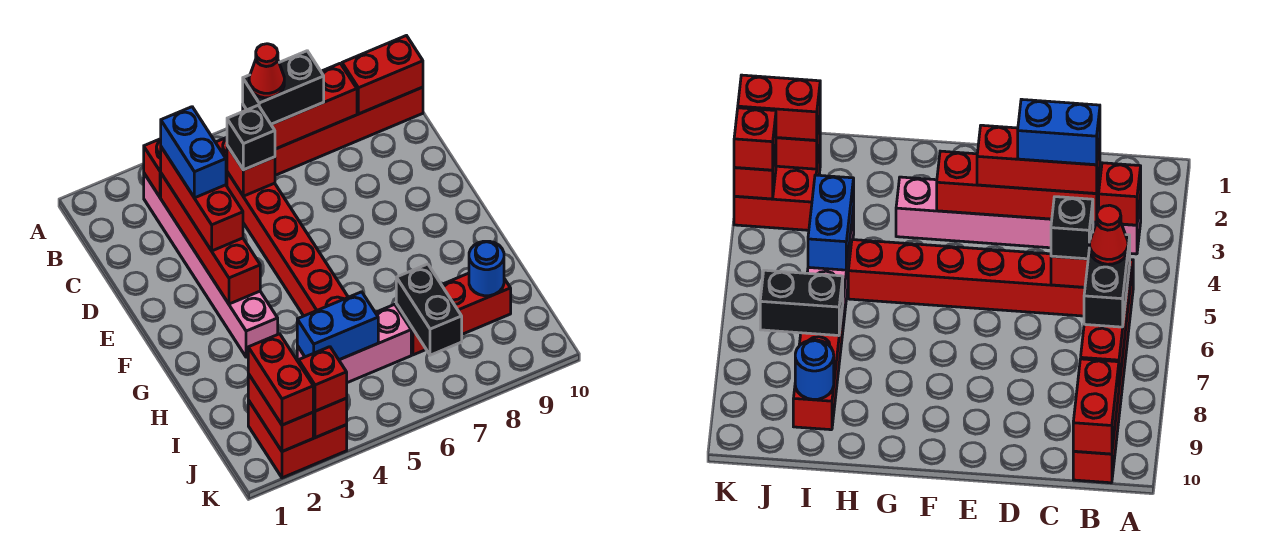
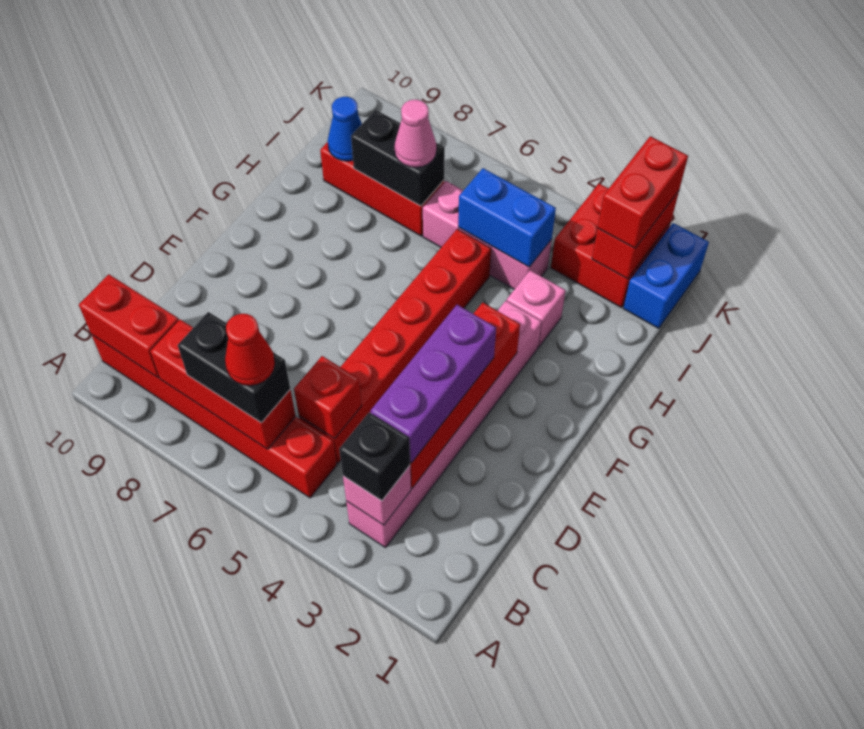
red 1x1 brick [144,139,161,197] -> pink 1x1 brick [343,466,411,525]
red 1x3 brick [161,147,243,251] -> purple 1x3 brick [370,305,496,463]
blue 1x2 brick [161,107,226,198] -> blue 1x2 brick moved to [623,223,709,329]
black 1x1 brick [227,105,275,170] -> black 1x1 brick moved to [339,413,410,501]
none -> pink 1x1 brick [507,270,566,347]
black 1x2 brick [396,264,462,355] -> black 1x2 brick turned to [351,110,445,206]
none -> pink 1x1 cone [394,100,436,167]
blue 1x1 round brick [469,241,504,296] -> blue 1x1 cone [328,97,362,161]
red 1x1 brick [313,398,347,438] -> none
red 1x1 brick [299,347,347,411] -> none

